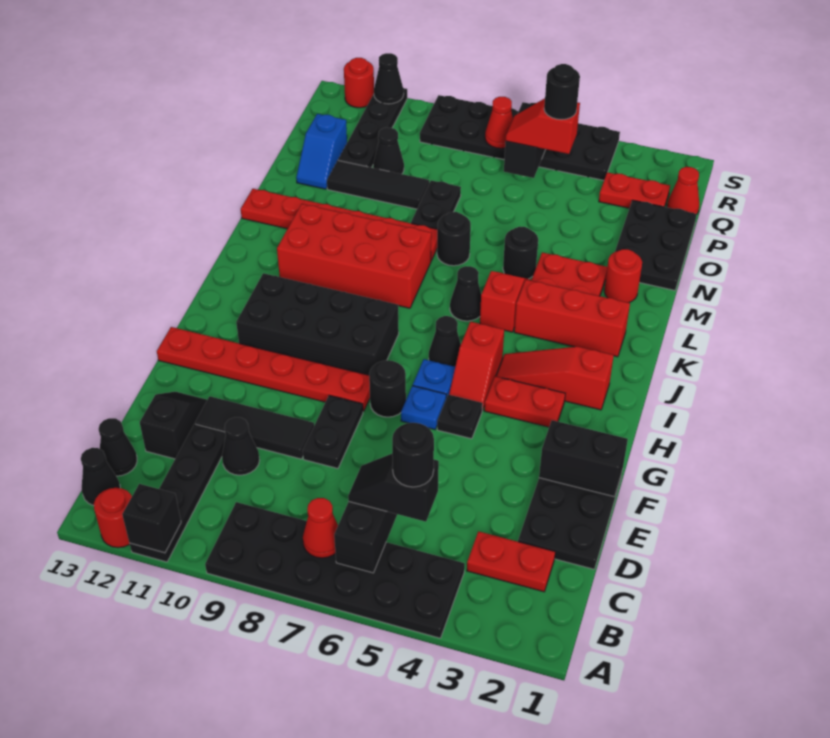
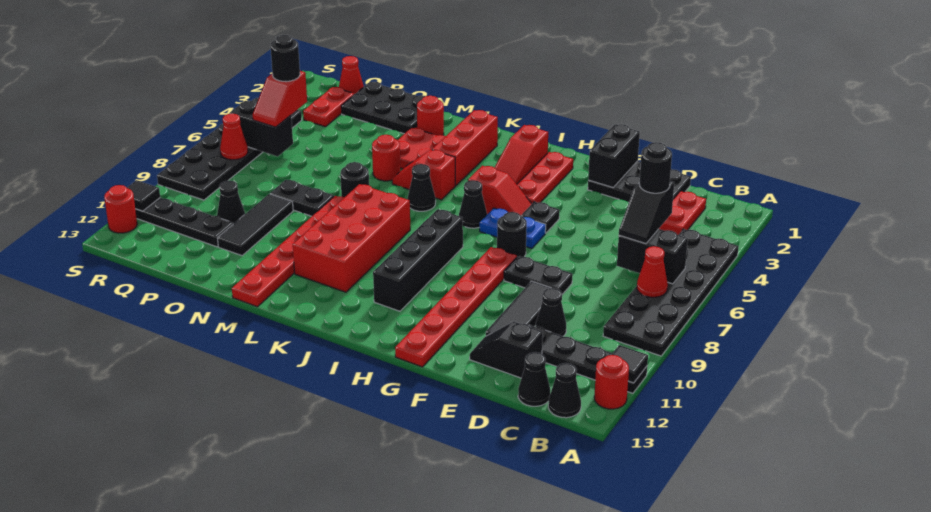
black 1x1 brick [122,484,181,553] -> black 1x1 tile [611,345,648,383]
red 1x2 plate [484,376,565,427] -> red 1x3 plate [517,152,573,204]
black 2x4 brick [236,273,399,375] -> black 1x4 brick [373,209,463,311]
black 1x1 round brick [503,227,538,279] -> red 1x1 round brick [372,135,400,181]
blue 1x2 slope [296,114,347,189] -> none
black 1x1 cone [374,53,404,104] -> black 1x1 tile [127,180,160,211]

